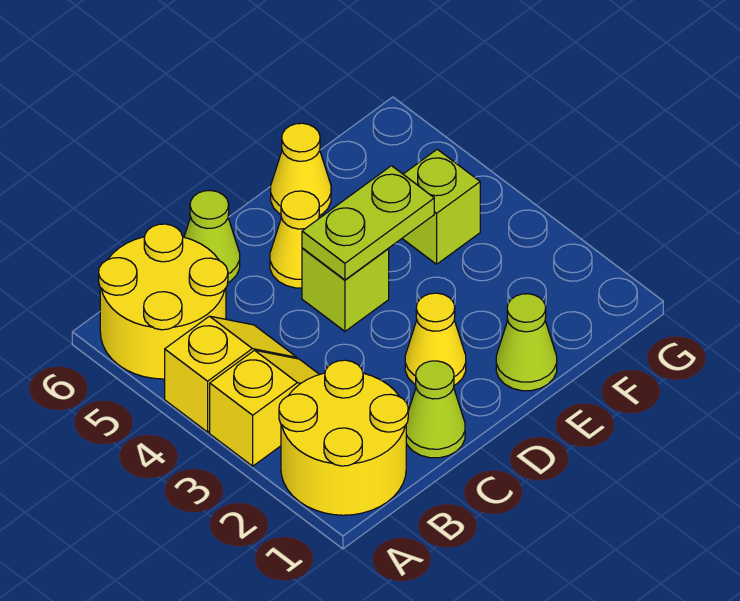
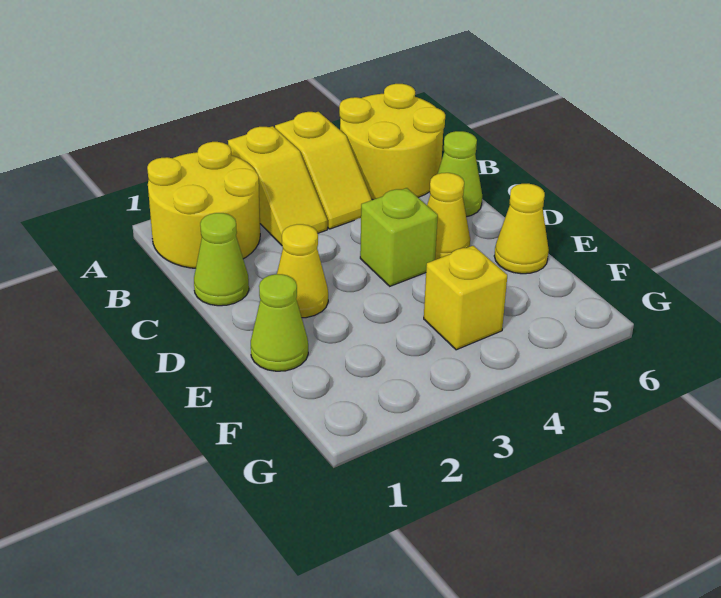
lime 1x2 plate [302,166,434,280] -> none
lime 1x1 brick [402,149,480,264] -> yellow 1x1 brick [424,246,507,350]

